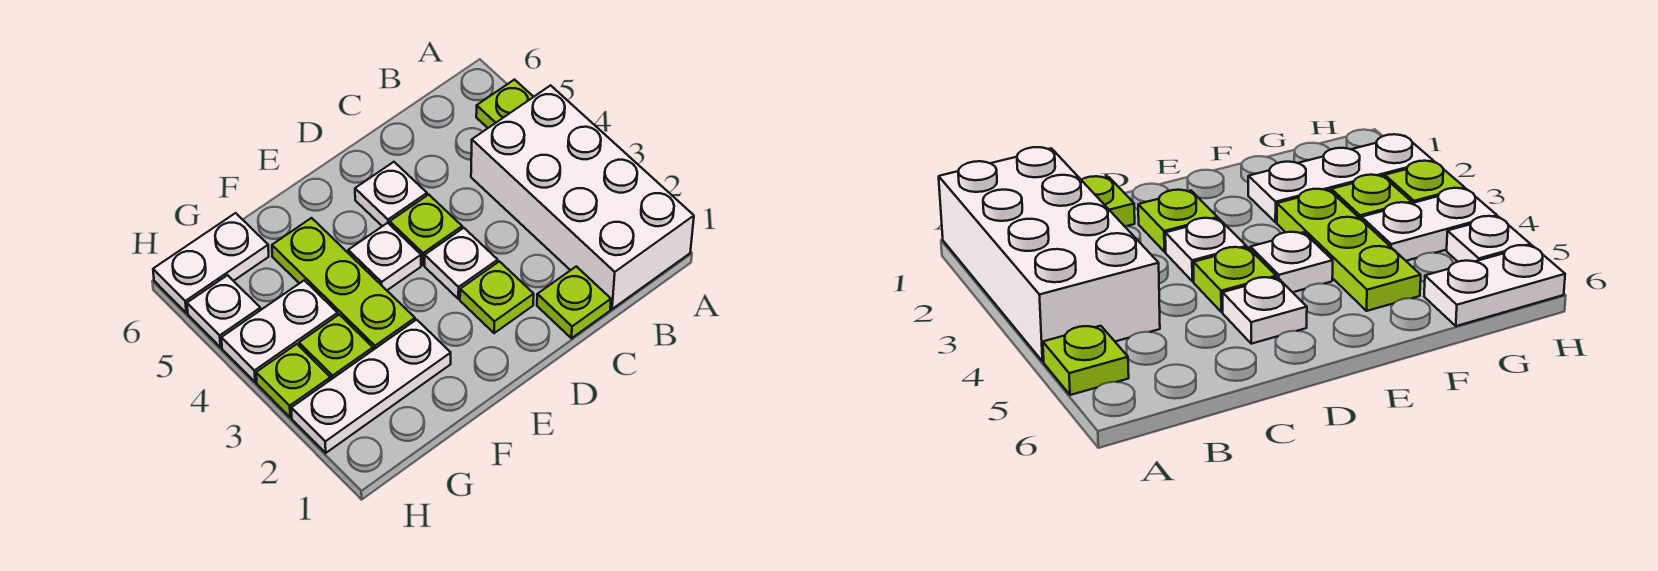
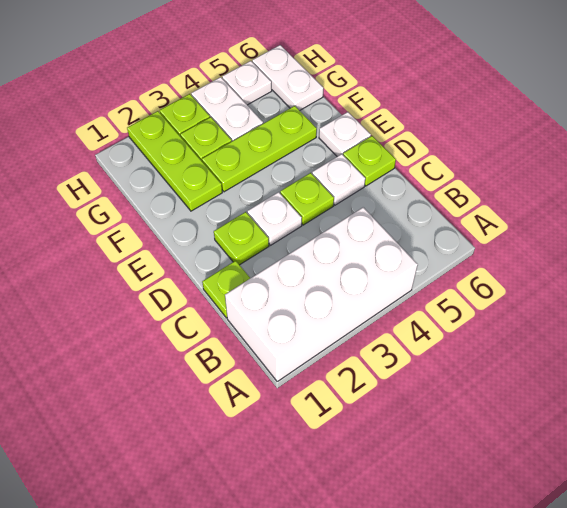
lime 1x1 plate [476,80,533,128] -> lime 1x1 plate moved to [343,136,396,186]
white 1x1 plate [348,223,421,290] -> white 1x1 plate moved to [319,112,371,157]
white 1x3 plate [291,320,451,453] -> lime 1x3 plate [127,111,222,211]

